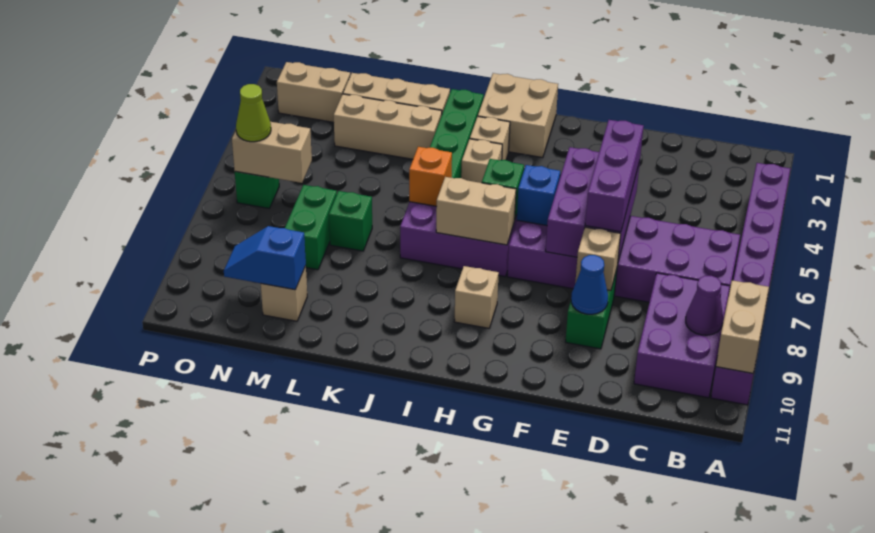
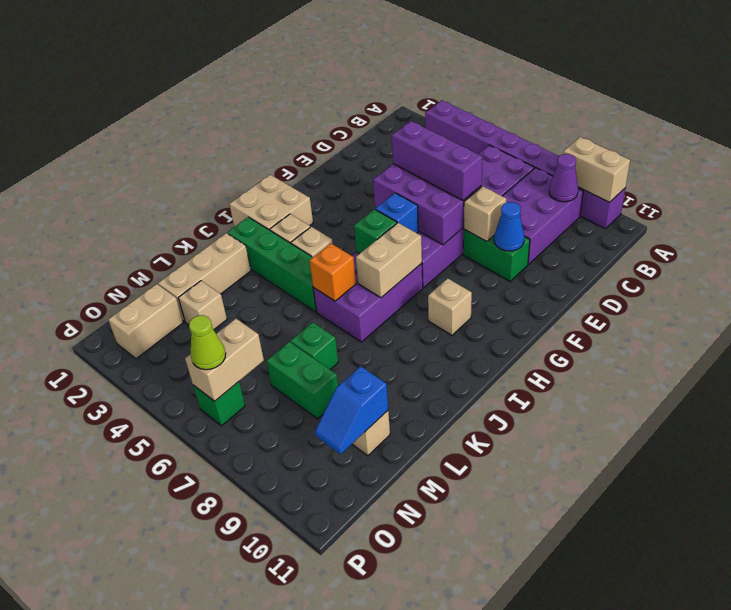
purple 2x3 brick [634,273,730,398] -> purple 2x3 brick turned to [503,168,583,264]
tan 1x3 brick [334,94,442,159] -> tan 1x1 brick [178,281,227,330]

